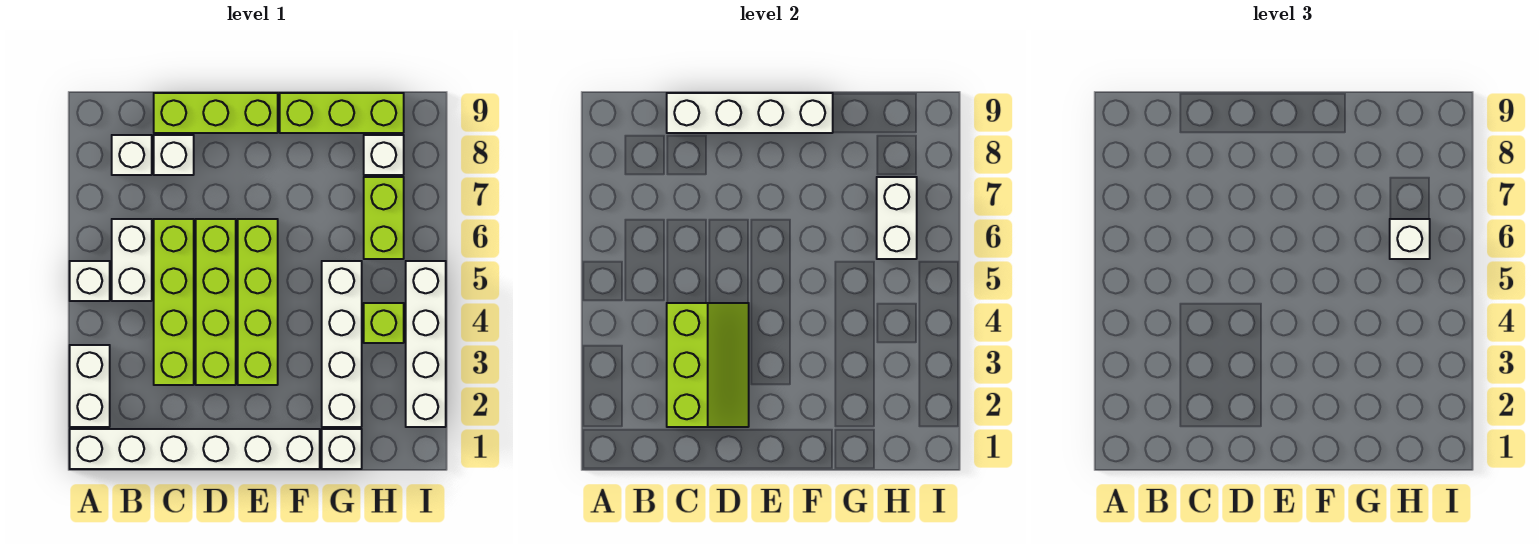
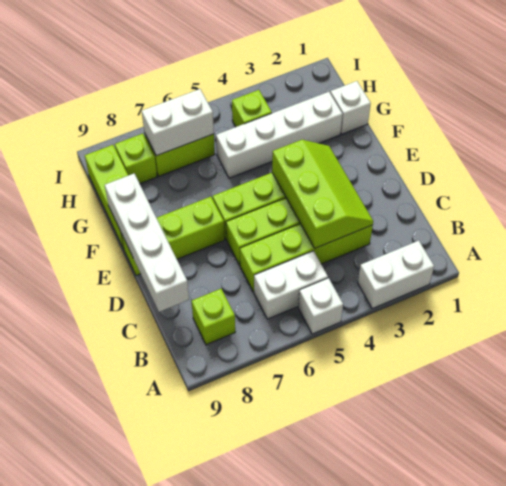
white 1x6 brick [70,429,320,469] -> none
white 1x1 brick [112,135,152,175] -> lime 1x1 brick [191,289,235,345]
lime 2x3 slope [667,303,749,427] -> lime 2x3 slope turned to [272,140,373,248]
white 1x1 brick [154,135,194,175] -> none
lime 1x3 brick [154,93,278,133] -> lime 1x3 brick turned to [121,197,225,276]
white 1x1 brick [1390,219,1430,259] -> none
white 1x1 brick [364,135,404,175] -> lime 1x1 brick [115,134,157,183]
white 1x4 brick [406,261,446,427] -> none

